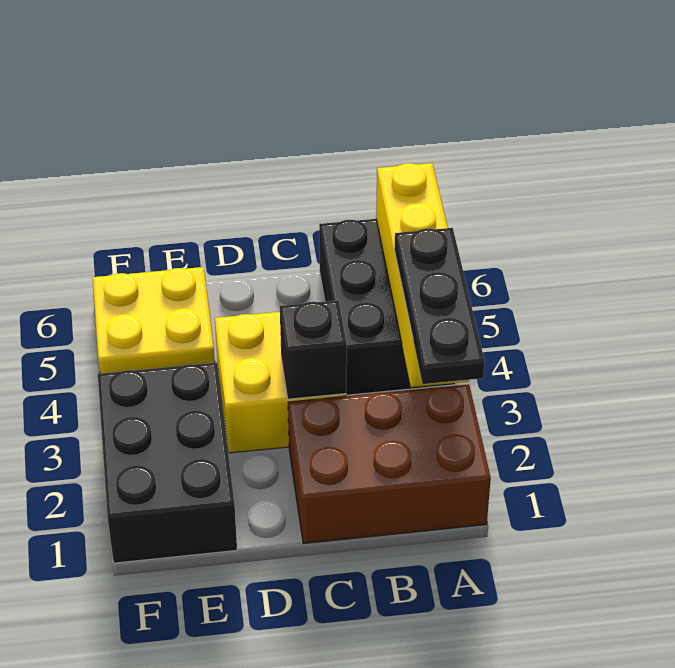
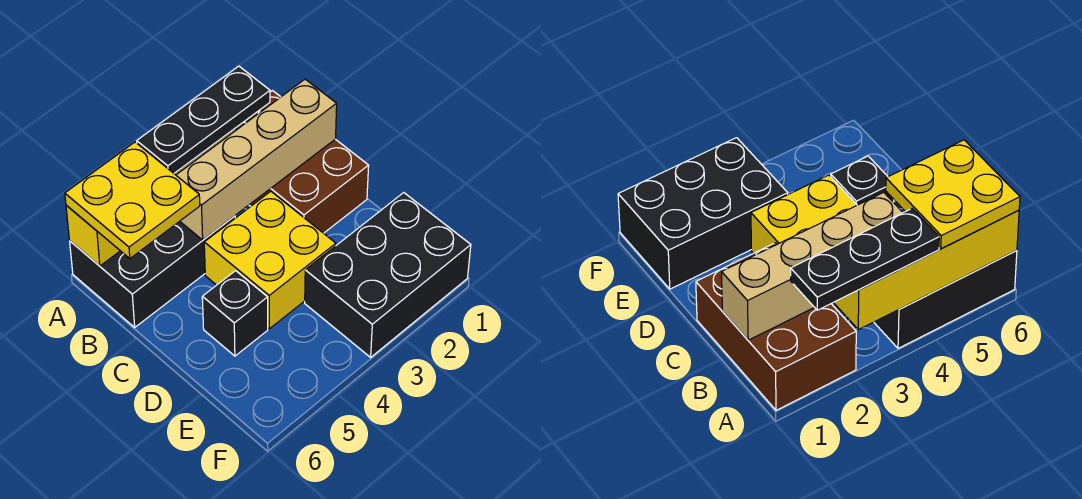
none -> tan 1x4 brick [176,79,337,240]
black 1x1 brick [280,300,347,399] -> black 1x1 brick moved to [202,271,268,356]
yellow 2x2 plate [93,267,215,374] -> yellow 2x2 plate moved to [65,142,200,259]

